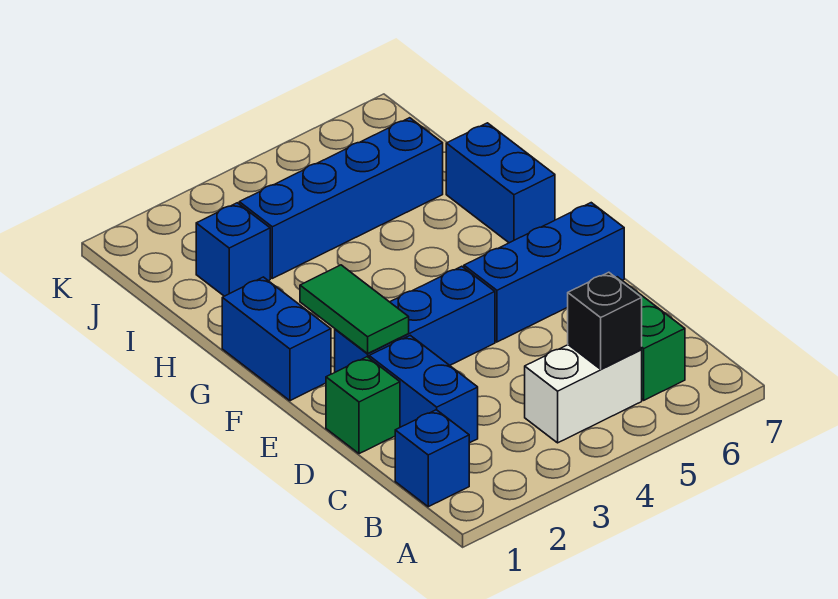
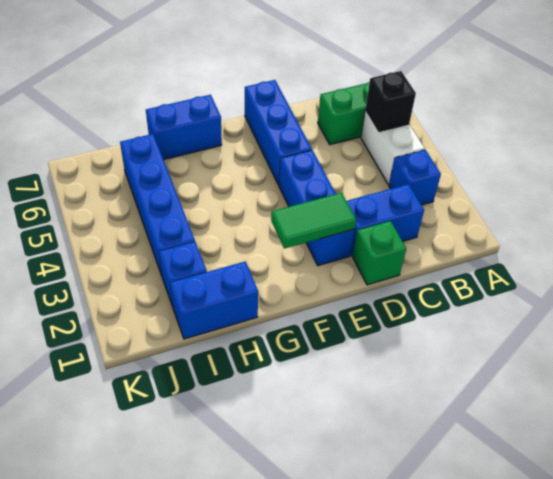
blue 1x1 brick [395,410,469,507] -> blue 1x1 brick moved to [389,150,441,205]
blue 1x2 brick [222,277,331,401] -> blue 1x2 brick moved to [170,262,258,339]

